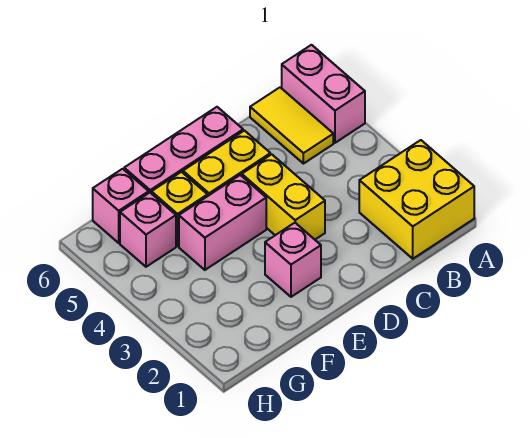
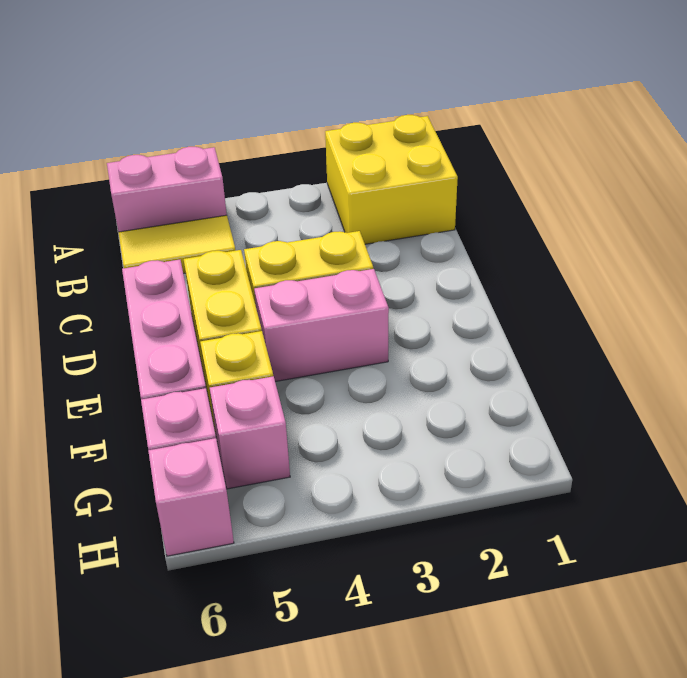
pink 1x1 brick [265,223,321,297] -> pink 1x1 brick moved to [148,438,234,556]
pink 1x2 brick [179,175,266,270] -> pink 1x2 brick turned to [254,269,389,382]

